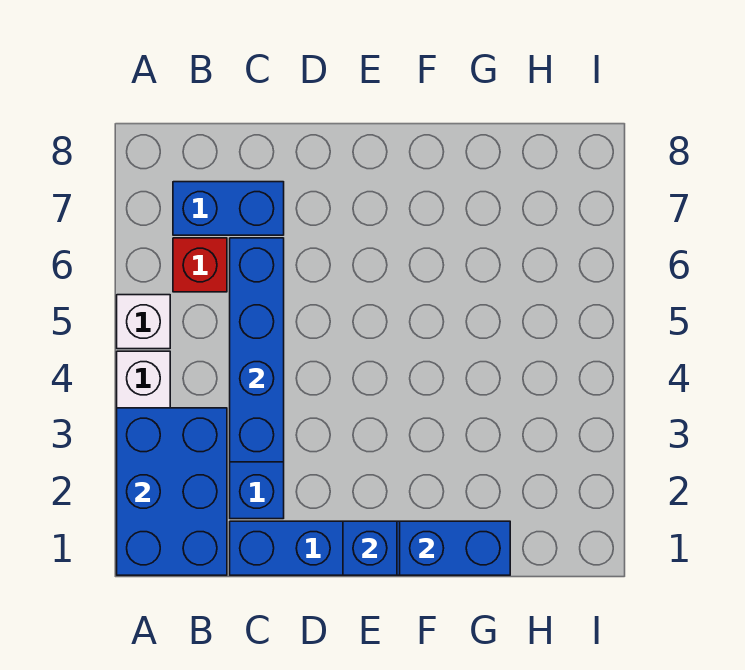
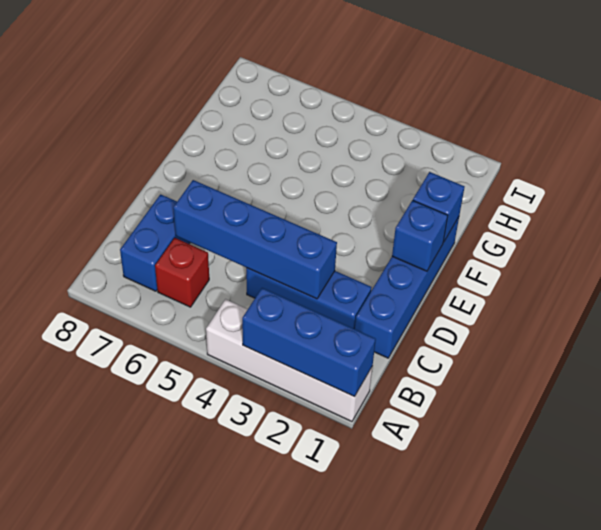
blue 2x3 brick [117,408,227,575] -> blue 1x3 brick [242,288,376,397]
white 1x1 brick [117,295,170,349] -> none
blue 1x2 brick [400,521,510,575] -> blue 1x1 brick [413,172,465,242]

